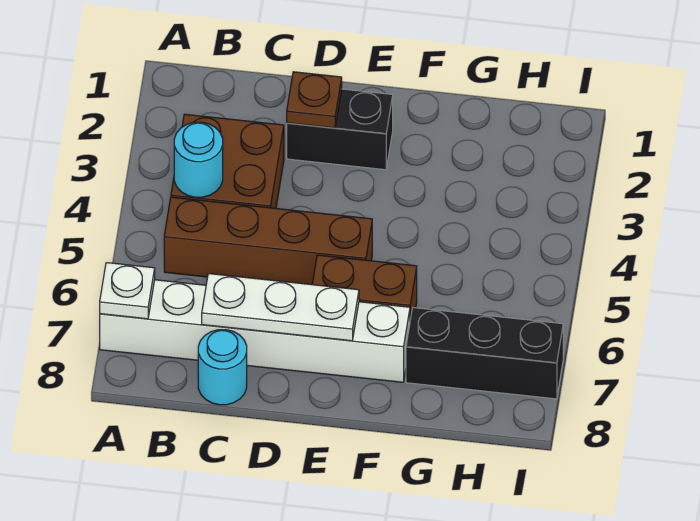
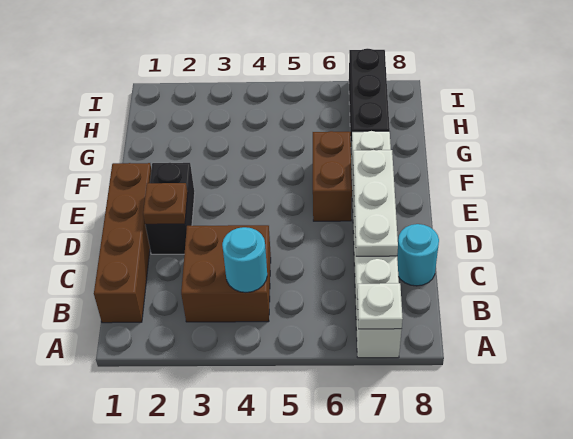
brown 1x4 brick [164,197,372,285] -> brown 1x4 brick moved to [94,163,151,323]

